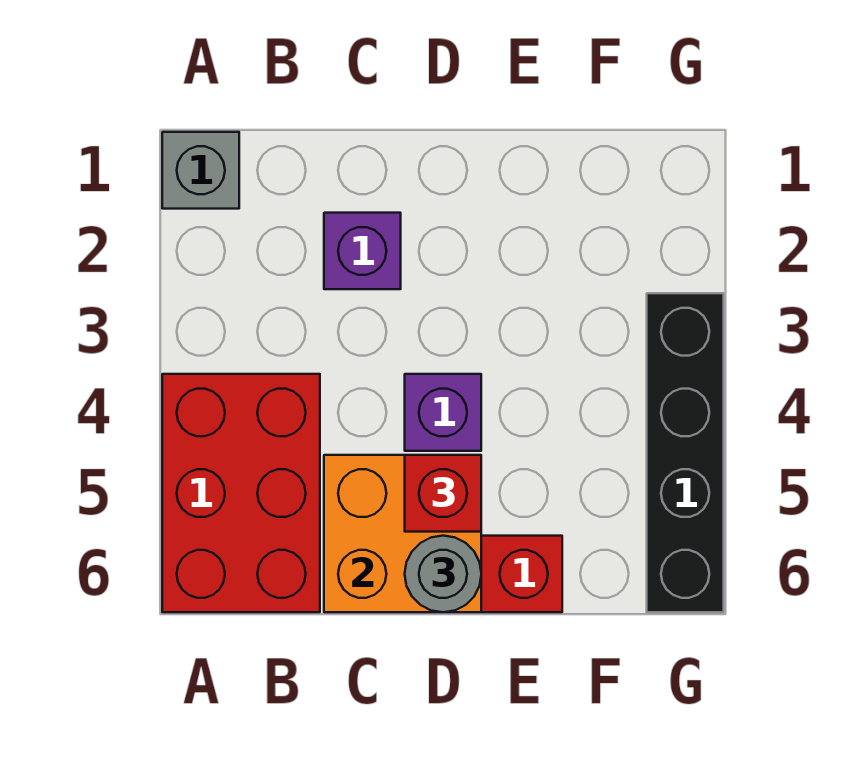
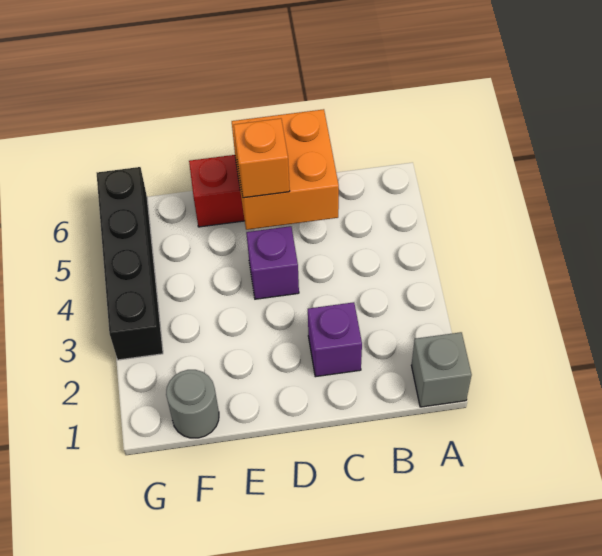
red 2x3 brick [162,374,320,612] -> none
red 1x1 brick [405,455,481,532] -> orange 1x1 brick [234,118,290,198]
grey 1x1 round brick [405,536,481,612] -> grey 1x1 round brick moved to [166,370,219,438]

